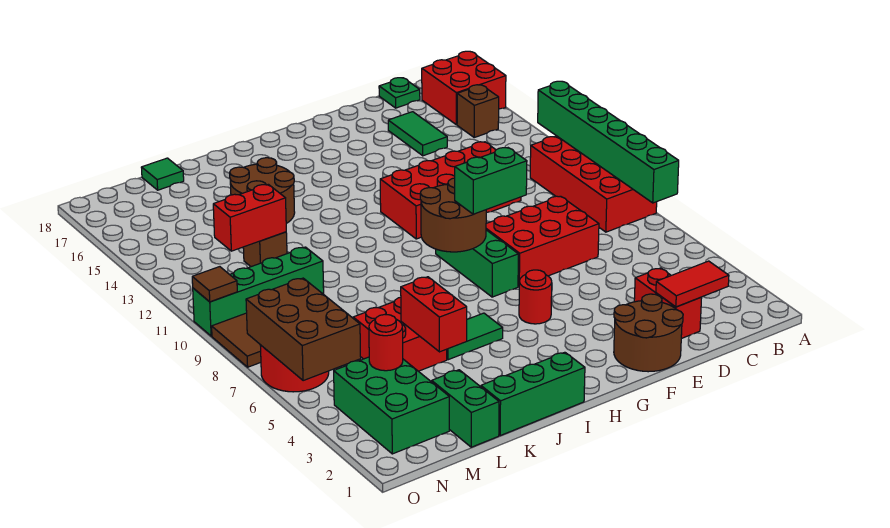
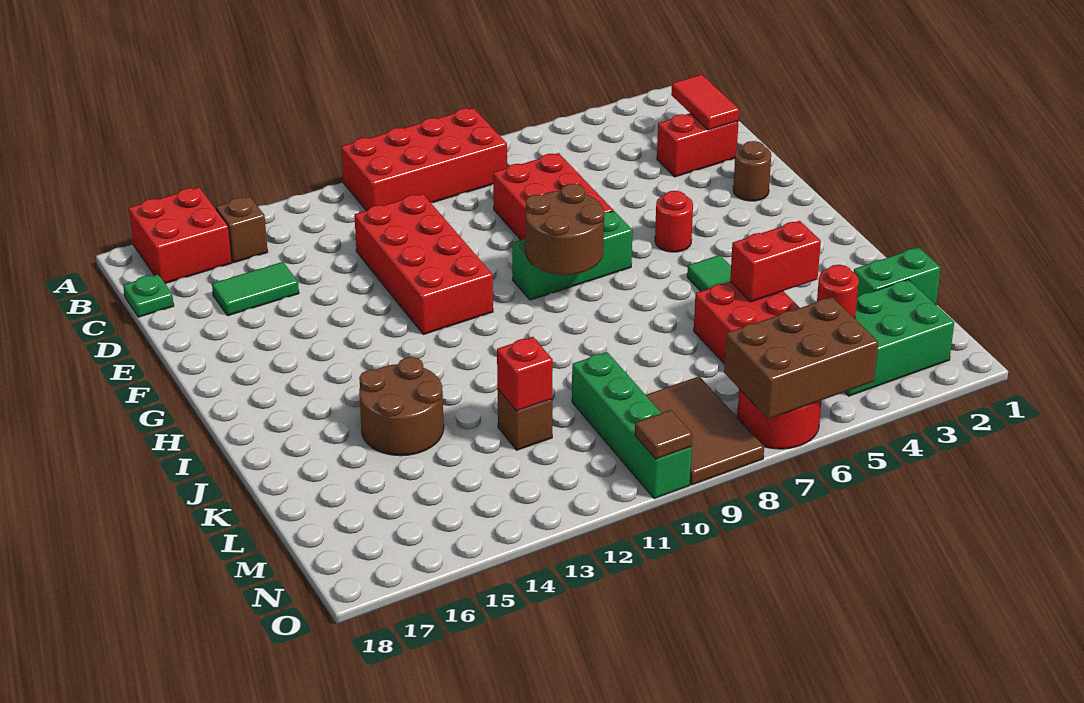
green 1x6 brick [538,81,679,203] -> none
brown 2x2 round brick [614,294,683,372] -> brown 1x1 round brick [733,141,771,201]
green 1x2 brick [455,148,527,214] -> none
green 1x3 brick [481,352,585,435] -> none
red 1x2 brick [213,184,286,251] -> red 1x1 brick [497,337,553,411]
green 1x1 tile [141,158,184,190] -> none

